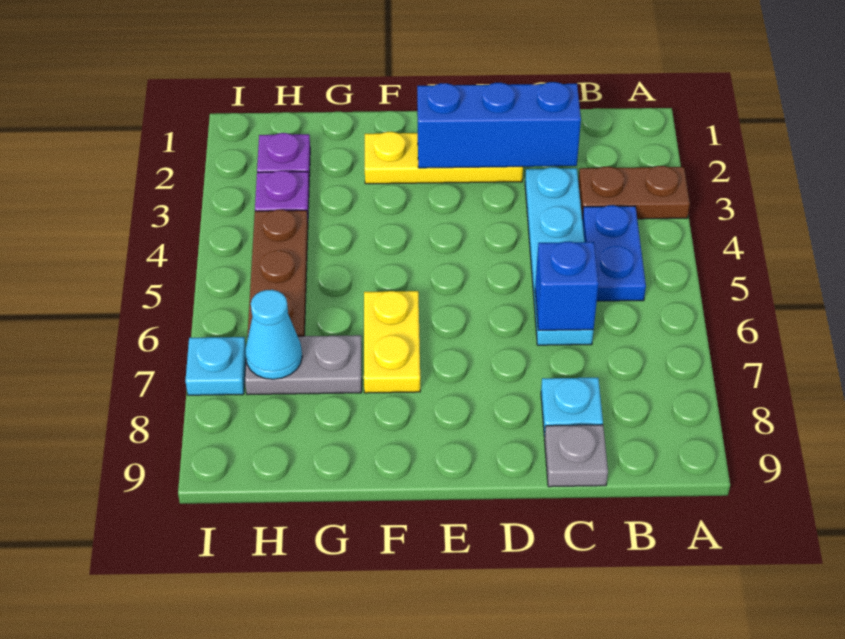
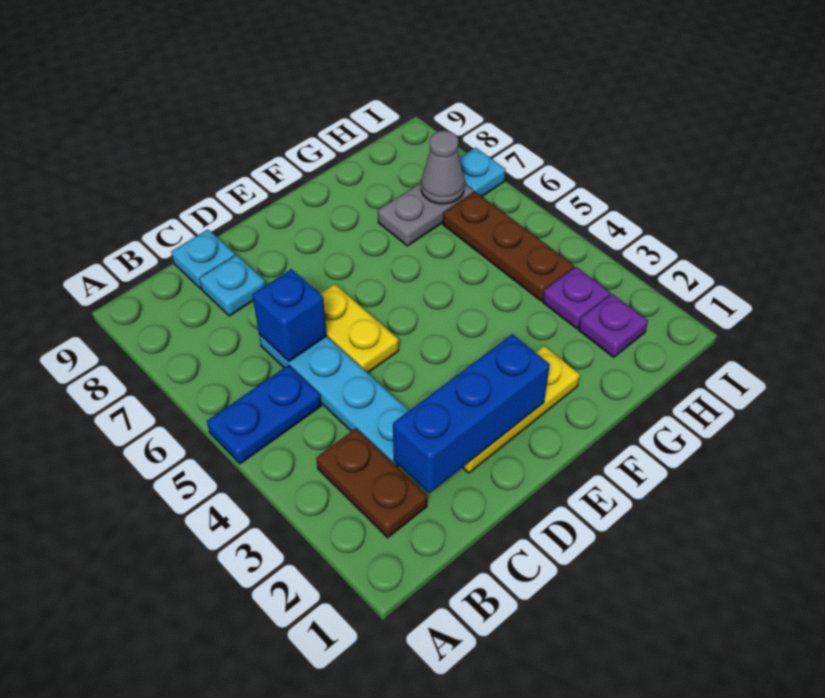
brown 1x2 plate [578,166,690,219] -> brown 1x2 plate turned to [316,429,427,538]
blue 1x2 plate [582,205,646,301] -> blue 1x2 plate turned to [207,365,321,464]
grey 1x1 plate [544,425,608,487] -> cyan 1x1 plate [171,229,235,289]
yellow 1x2 plate [364,291,420,393] -> yellow 1x2 plate moved to [320,284,399,373]
cyan 1x1 cone [245,290,302,379] -> grey 1x1 cone [421,131,465,204]

